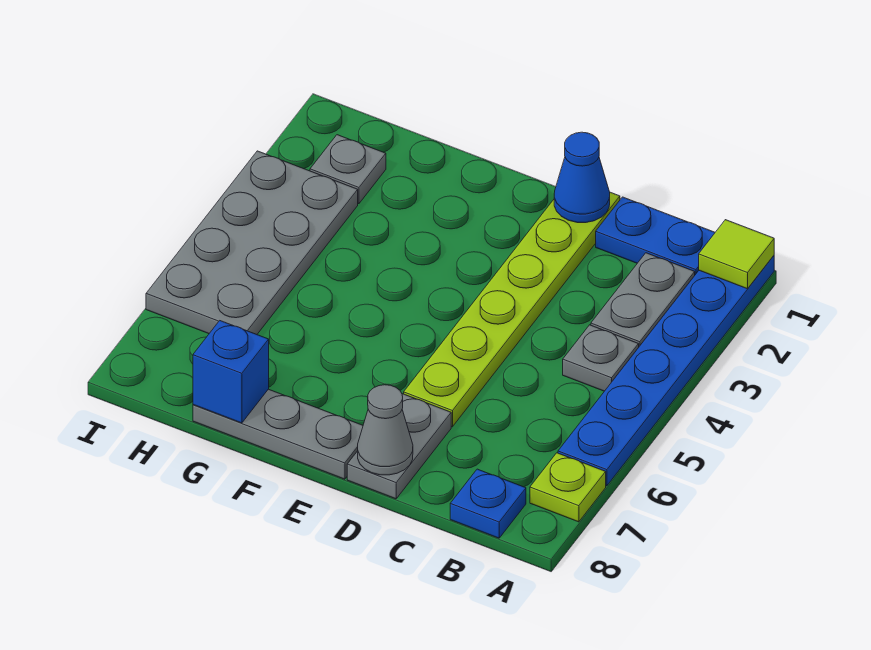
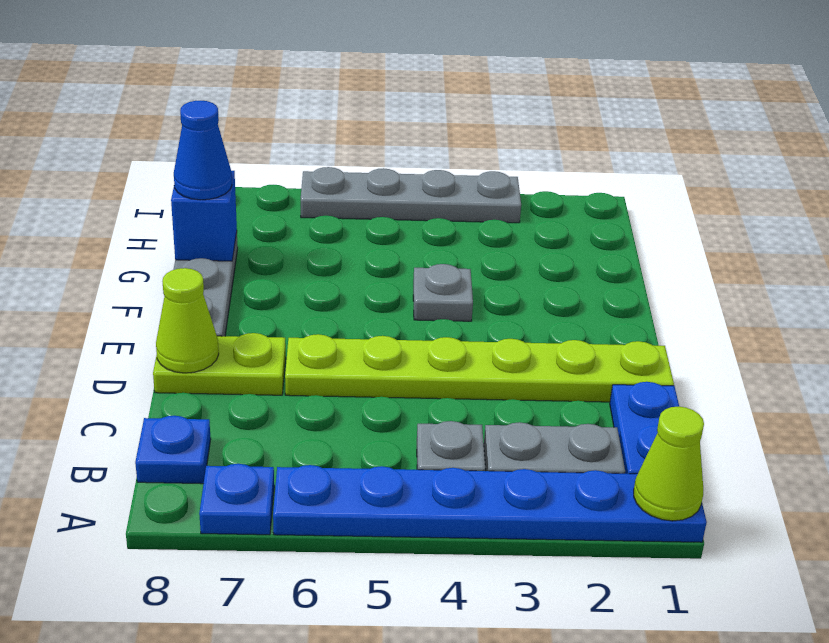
lime 1x1 tile [699,220,774,289] -> lime 1x1 cone [634,407,704,521]
lime 1x1 plate [530,453,606,522] -> blue 1x1 plate [199,464,274,535]
blue 1x1 cone [554,132,610,223] -> blue 1x1 cone moved to [174,101,232,200]
grey 1x2 plate [347,394,451,499] -> lime 1x2 plate [153,333,286,395]
grey 1x1 cone [358,385,413,475] -> lime 1x1 cone [156,268,219,373]
grey 1x1 plate [310,135,386,204] -> grey 1x1 plate moved to [413,264,473,321]
grey 2x4 plate [146,151,358,334] -> grey 1x4 plate [301,167,521,223]

